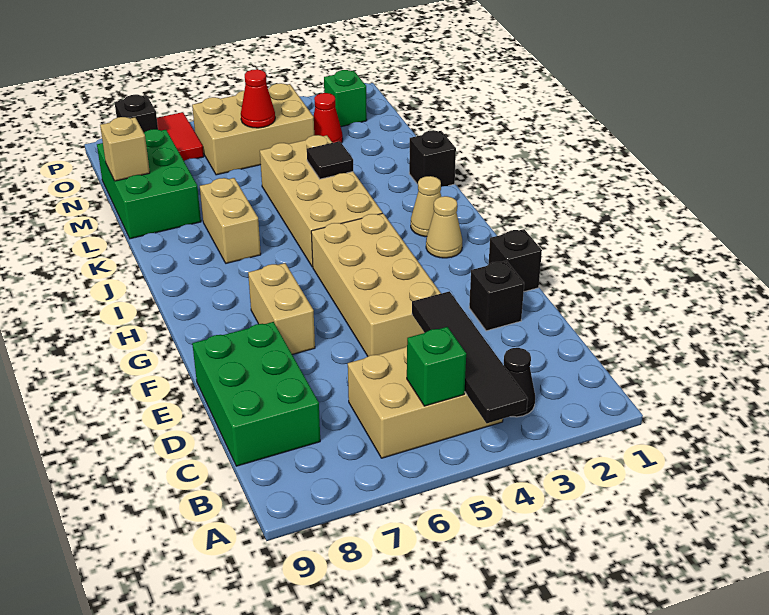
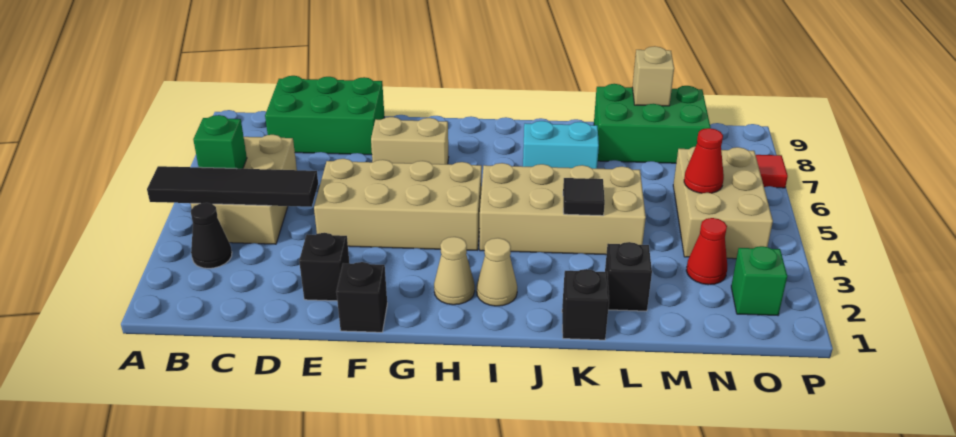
tan 1x2 brick [200,178,261,263] -> cyan 1x2 brick [523,121,599,169]
black 1x1 brick [115,95,158,132] -> black 1x1 brick moved to [605,242,652,311]

